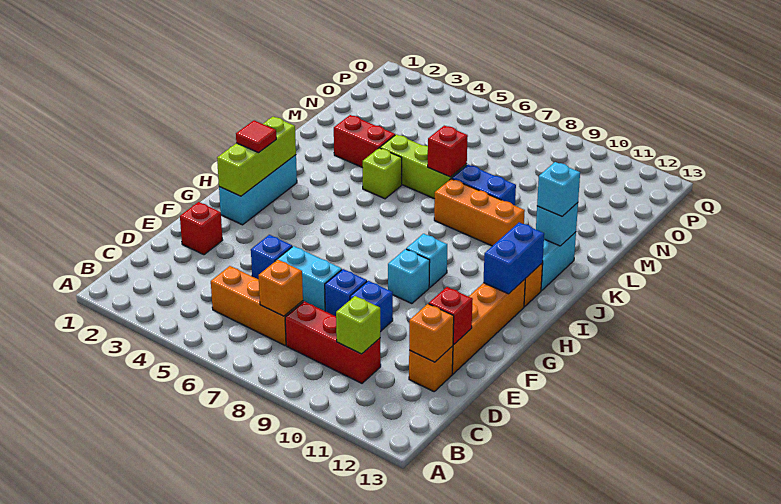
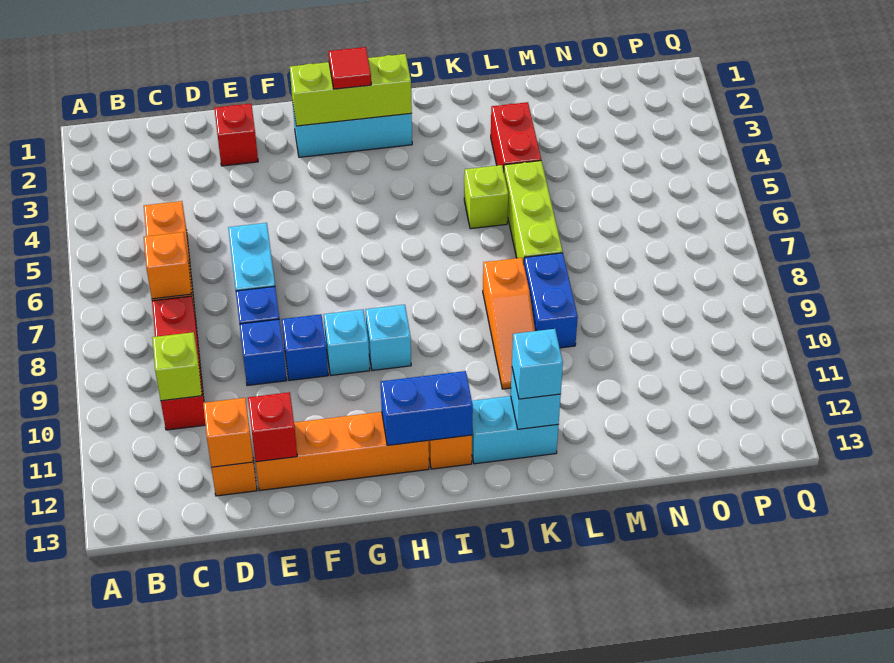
blue 1x1 brick [251,235,292,279] -> blue 1x1 brick moved to [282,314,328,380]
orange 1x3 brick [434,179,525,246] -> orange 1x3 slope [483,258,535,389]
red 1x1 brick [428,125,468,177] -> none

